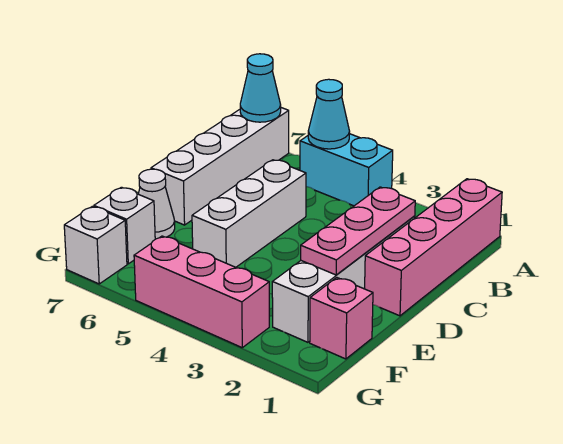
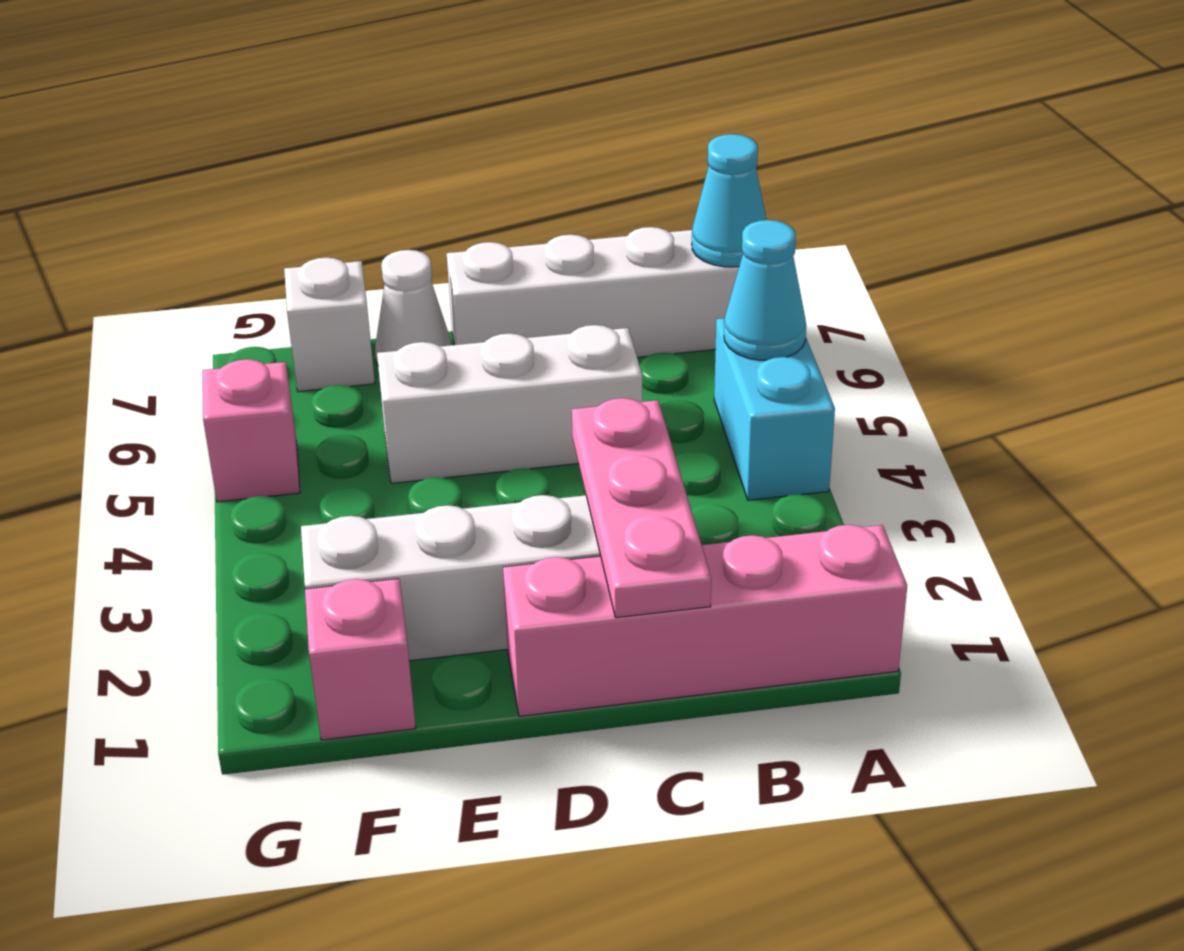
pink 1x3 plate [301,187,415,275] -> pink 1x3 plate turned to [572,398,711,618]
pink 1x3 brick [134,236,269,348] -> pink 1x1 brick [203,359,300,502]
white 1x1 brick [64,206,127,284] -> none

